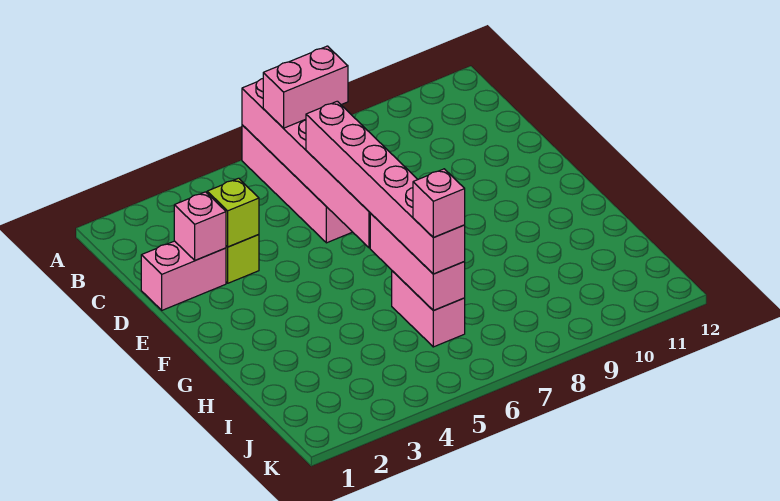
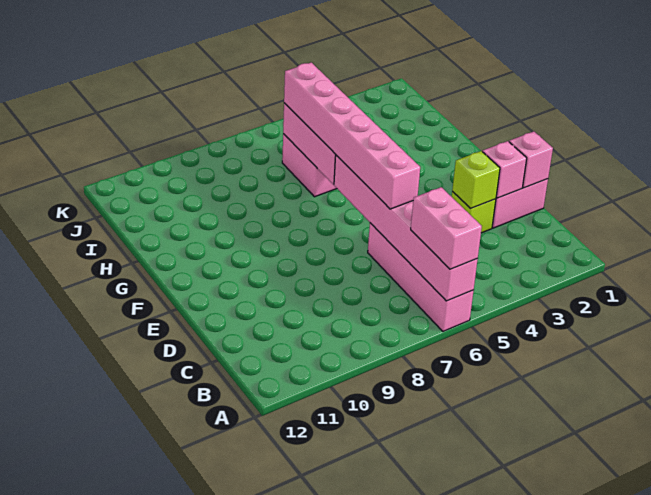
pink 1x2 brick [263,46,348,128] -> pink 1x2 brick turned to [411,187,482,269]
pink 1x1 brick [413,169,465,238] -> pink 1x1 brick moved to [509,132,553,188]

